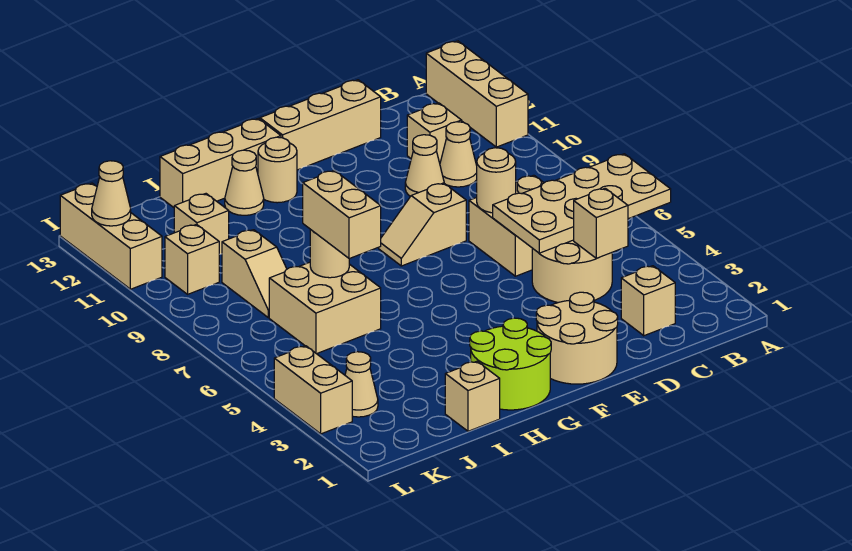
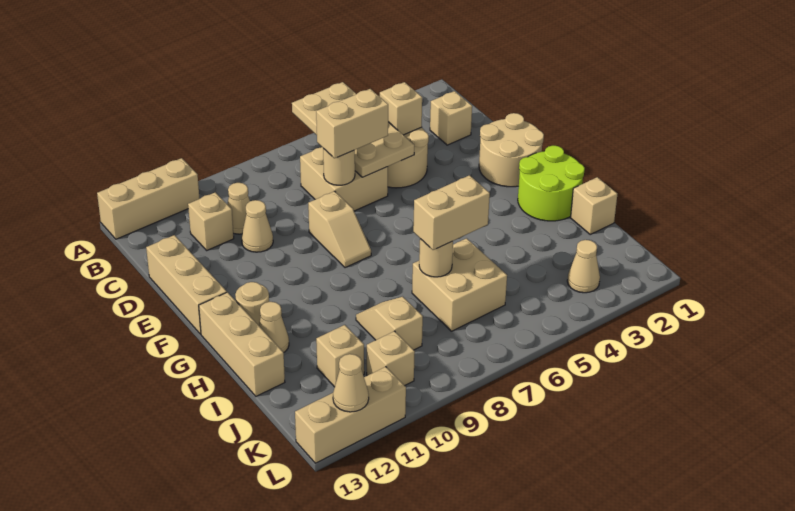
tan 1x2 slope [222,230,287,318] -> tan 1x2 slope turned to [356,297,423,350]
tan 1x2 brick [274,346,352,434] -> tan 1x2 brick moved to [316,89,388,158]

